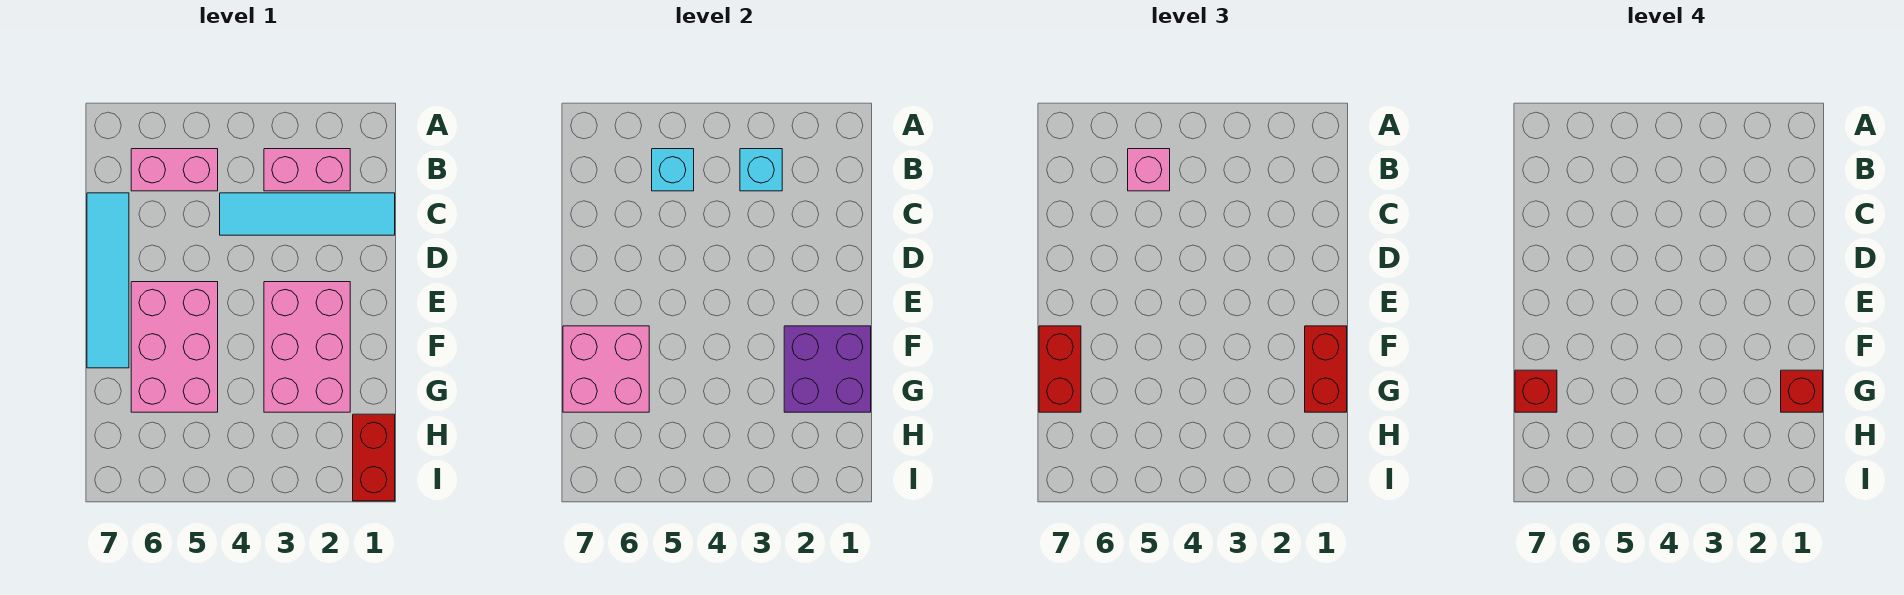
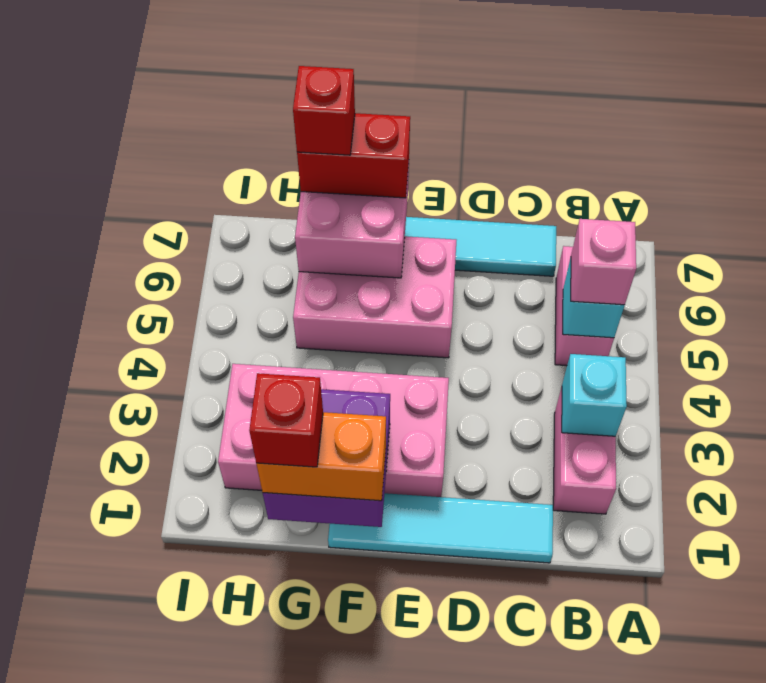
cyan 1x4 tile [220,193,395,235] -> cyan 1x4 tile turned to [328,493,553,563]
pink 2x3 brick [264,282,350,412] -> pink 2x4 brick [218,364,449,497]
red 1x2 brick [1305,326,1347,412] -> orange 1x2 brick [256,412,386,501]
red 1x2 brick [353,414,395,501] -> none

